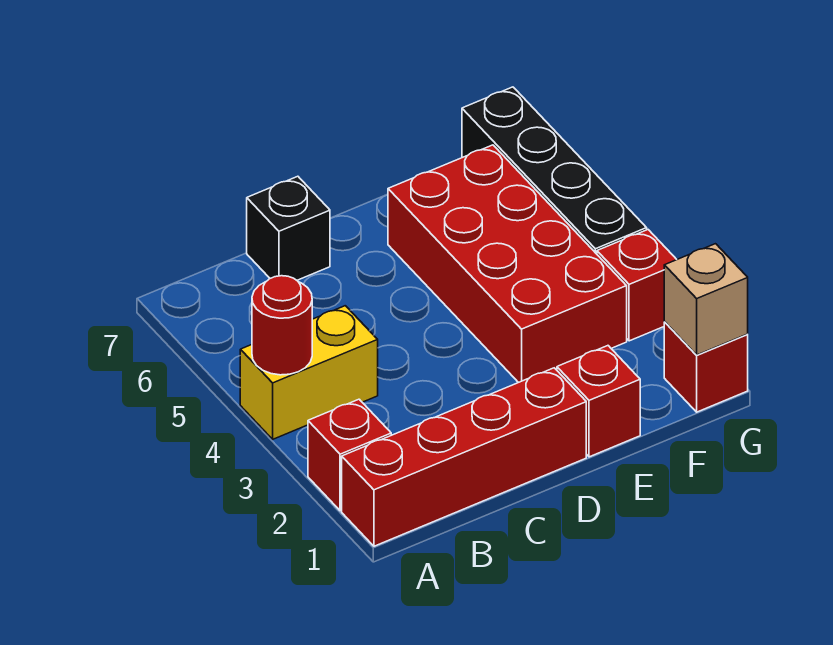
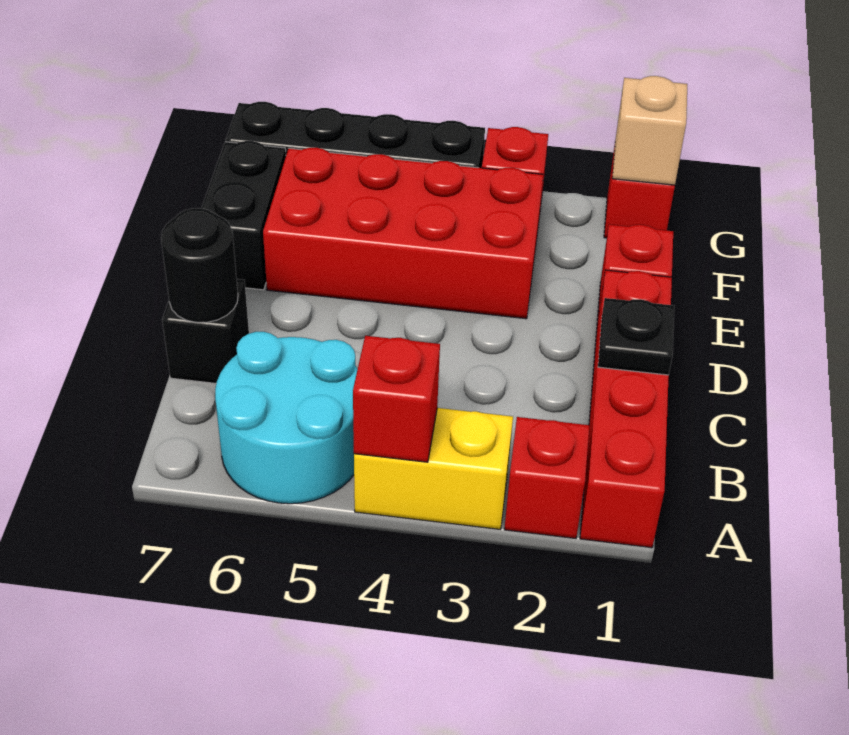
yellow 1x2 brick [240,306,378,439] -> yellow 1x2 brick turned to [354,408,513,529]
red 1x1 round brick [252,276,312,375] -> red 1x1 brick [353,336,440,462]
none -> cyan 2x2 round brick [215,332,358,504]
none -> black 1x1 plate [598,298,674,375]
none -> black 1x1 round brick [161,208,238,322]
none -> black 1x2 brick [202,141,286,290]

